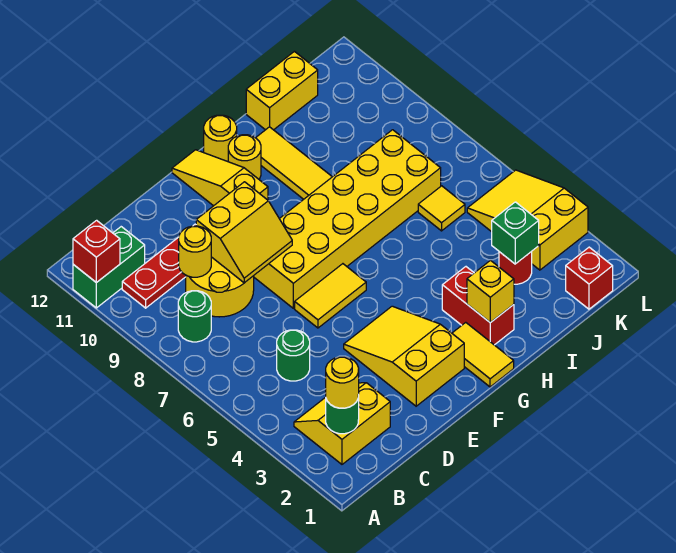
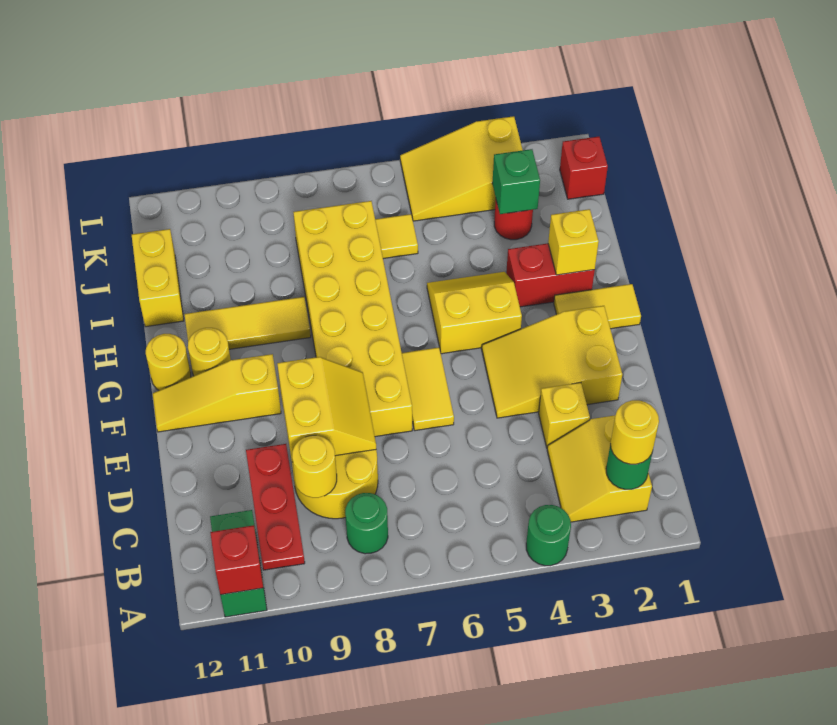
green 1x1 round brick [277,330,310,381] -> green 1x1 round brick moved to [526,505,571,566]
none -> yellow 1x1 brick [539,383,590,447]
none -> yellow 2x2 slope [427,272,522,354]

